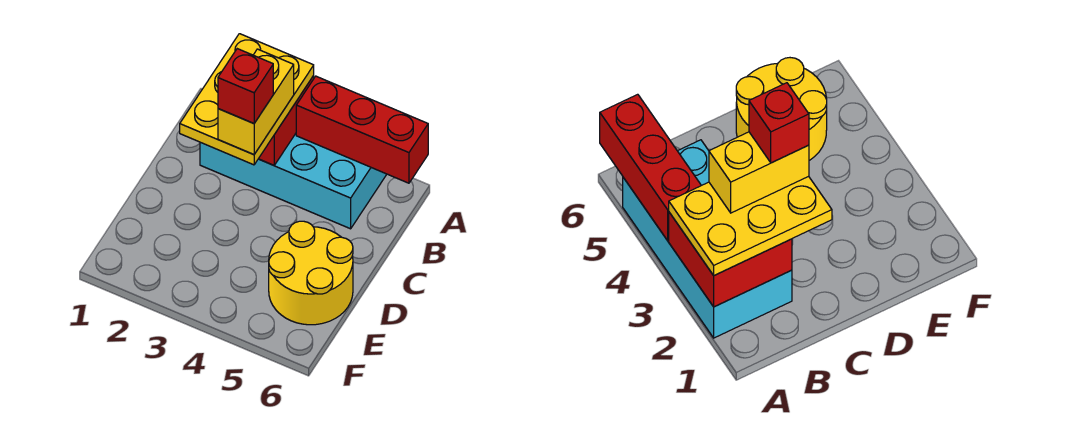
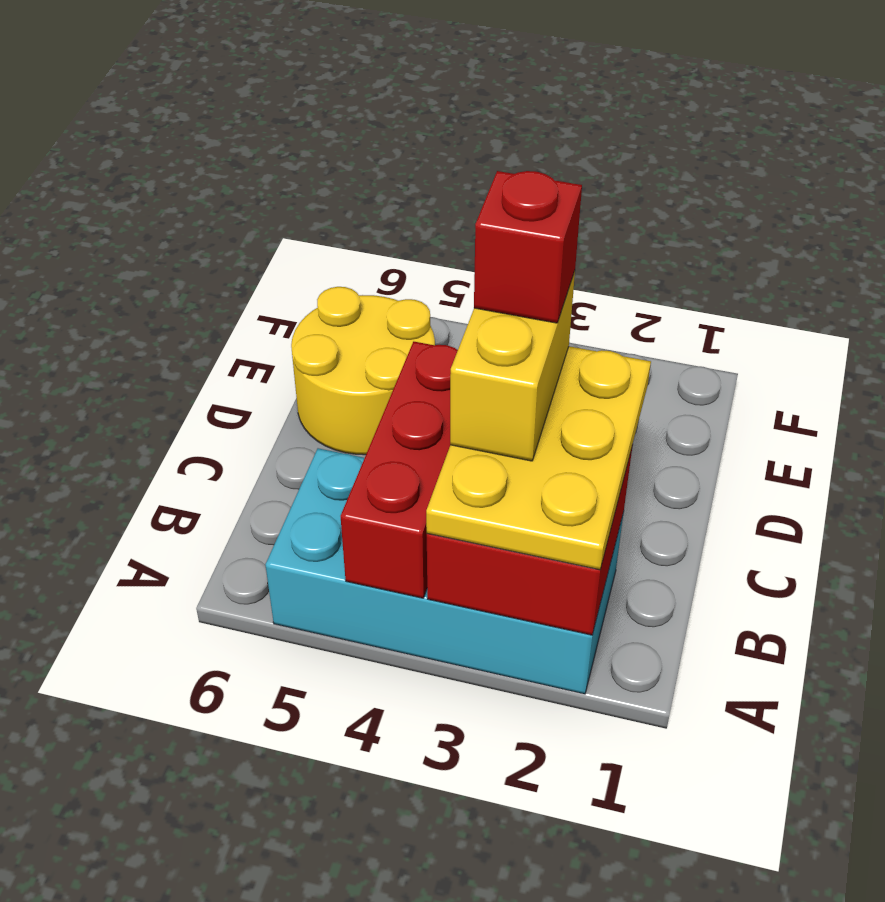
red 1x3 brick [296,76,428,183] -> red 1x3 brick turned to [341,342,458,598]

